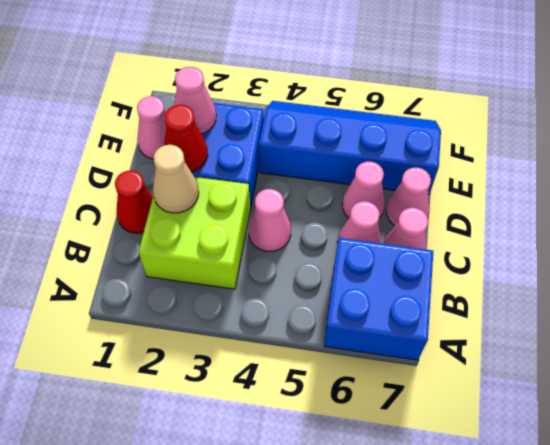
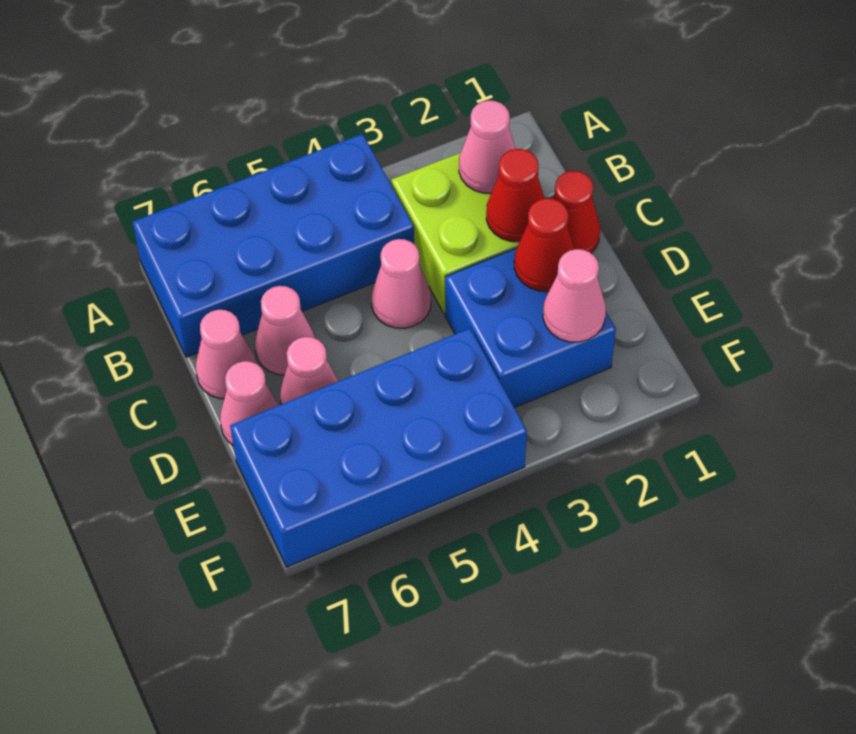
blue 2x2 brick [324,238,433,360] -> blue 2x4 brick [132,134,414,357]
tan 1x1 cone [153,145,199,213] -> red 1x1 cone [486,149,545,242]
pink 1x1 cone [137,96,166,159] -> pink 1x1 cone moved to [459,101,516,193]
blue 2x4 slope [259,101,441,195] -> blue 2x4 brick [230,328,527,567]

